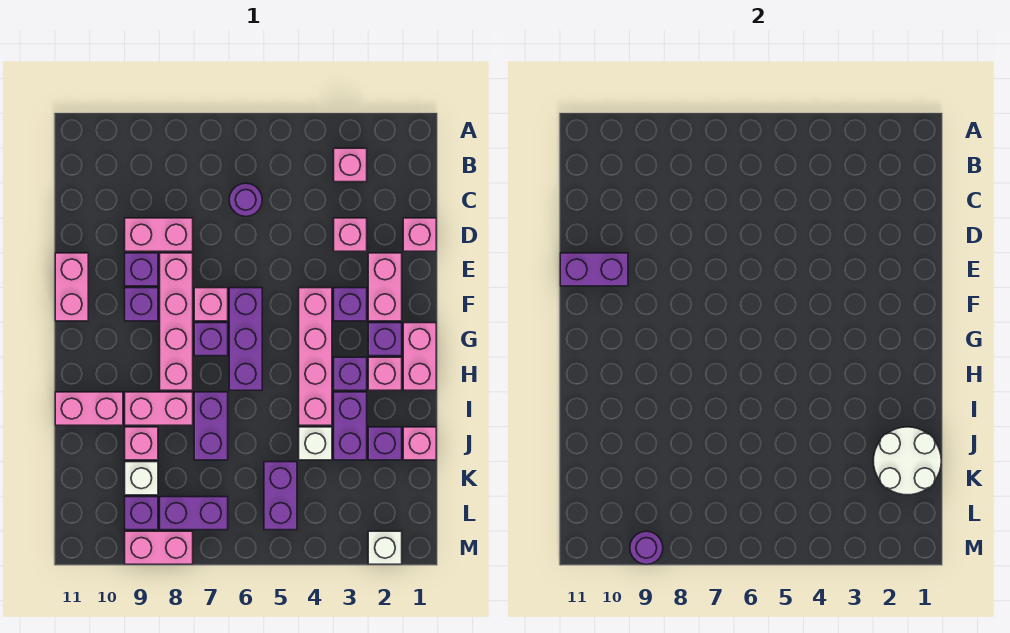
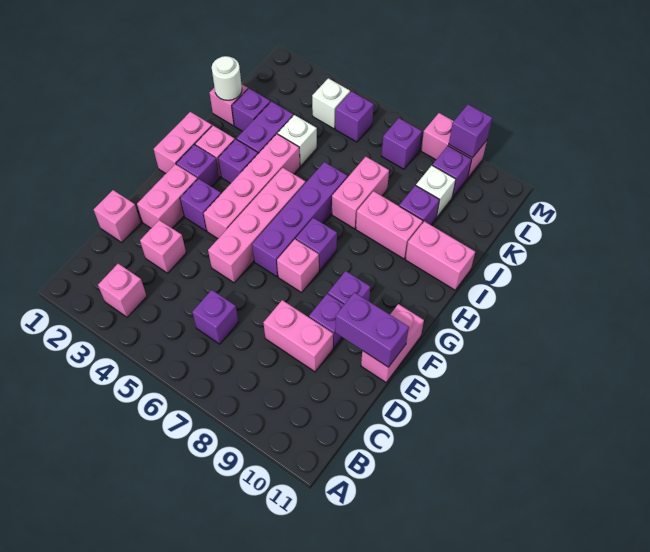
purple 1x1 round brick [229,183,262,216] -> purple 1x1 brick [192,290,238,344]
pink 1x4 brick [160,253,193,390] -> pink 1x4 brick moved to [208,168,305,283]
purple 1x3 brick [229,288,262,390] -> purple 1x4 brick [252,162,347,277]
purple 1x2 brick [194,392,228,460] -> pink 1x2 brick [332,157,389,229]
white 2x2 round brick [873,427,941,495] -> white 1x1 round brick [212,56,242,100]
pink 1x1 brick [125,427,158,460] -> purple 1x1 brick [399,186,439,225]
purple 1x2 brick [264,462,297,530] -> purple 1x1 brick [335,91,374,142]
purple 1x2 brick [160,497,228,530] -> purple 1x1 brick [382,118,422,169]
white 1x1 brick [368,531,402,564] -> white 1x1 brick moved to [312,78,350,129]
purple 1x1 round brick [630,531,663,564] -> purple 1x1 brick [449,105,492,158]

